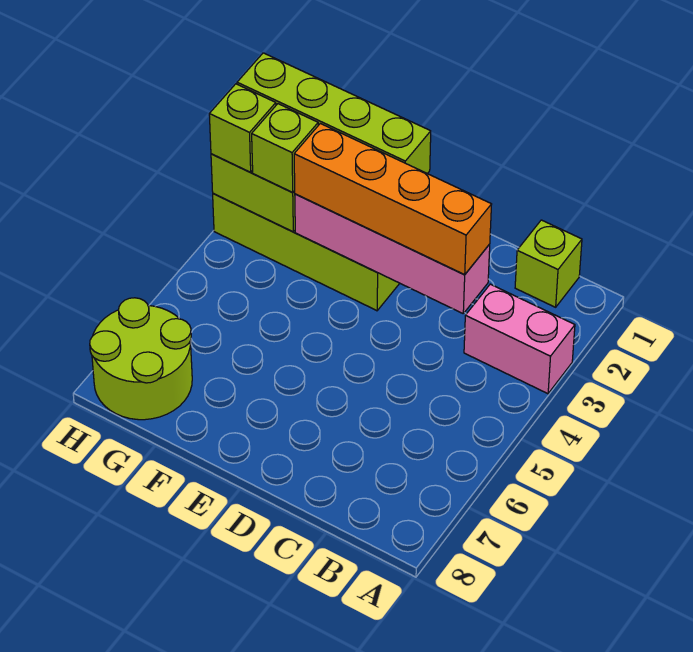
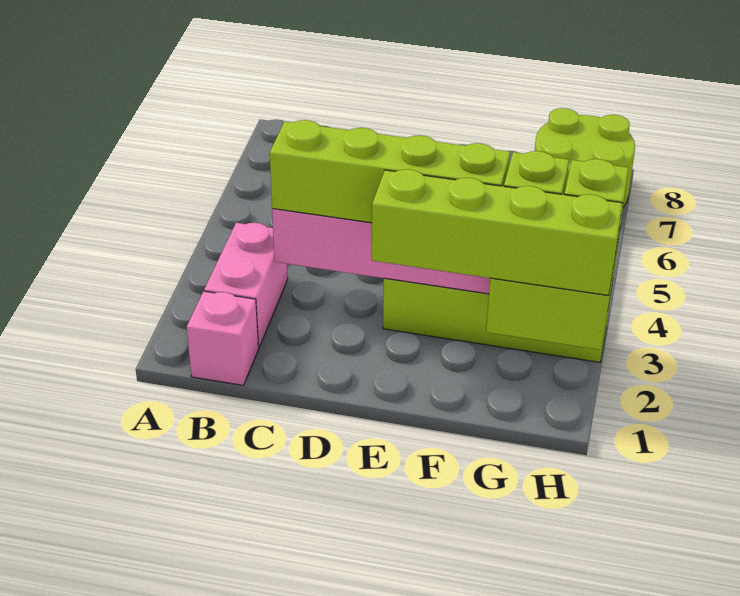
pink 1x2 brick [464,284,575,394] -> pink 1x2 brick turned to [204,223,288,348]
lime 1x1 brick [515,220,582,307] -> pink 1x1 brick [187,291,259,385]
orange 1x4 brick [294,123,492,275] -> lime 1x4 brick [270,120,510,223]

